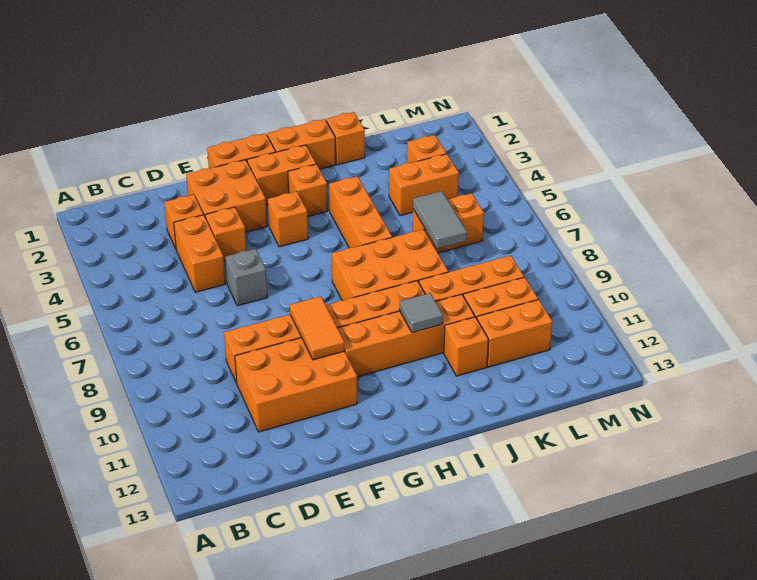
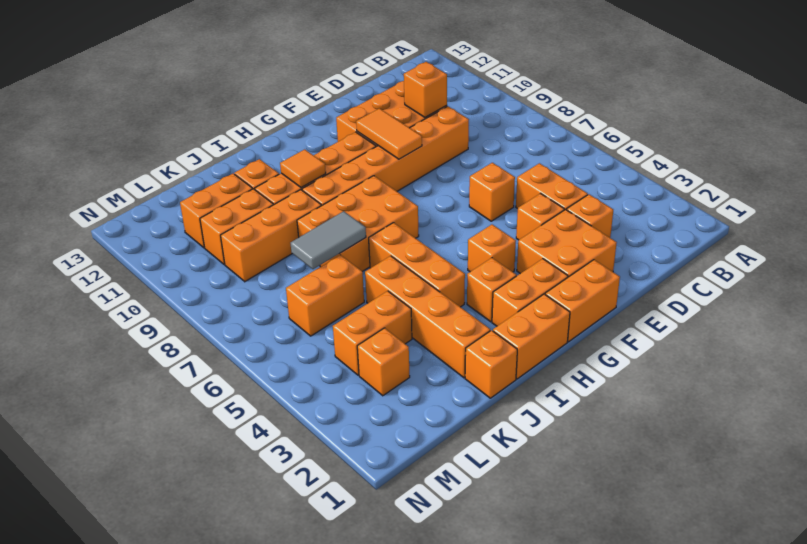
none -> orange 1x1 brick [404,62,447,117]
grey 1x1 brick [225,249,267,306] -> orange 1x1 brick [469,163,515,221]
grey 1x1 tile [400,293,443,333] -> orange 1x1 tile [280,149,326,188]
none -> orange 1x4 brick [365,256,490,378]
grey 1x2 tile [413,191,467,249] -> grey 1x2 tile turned to [291,211,366,269]

